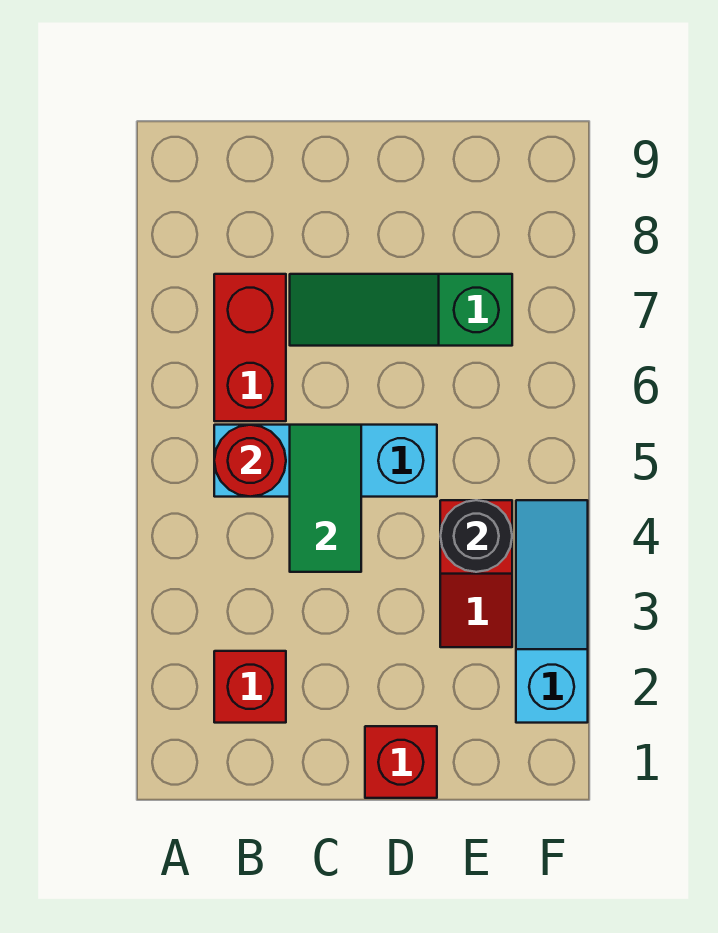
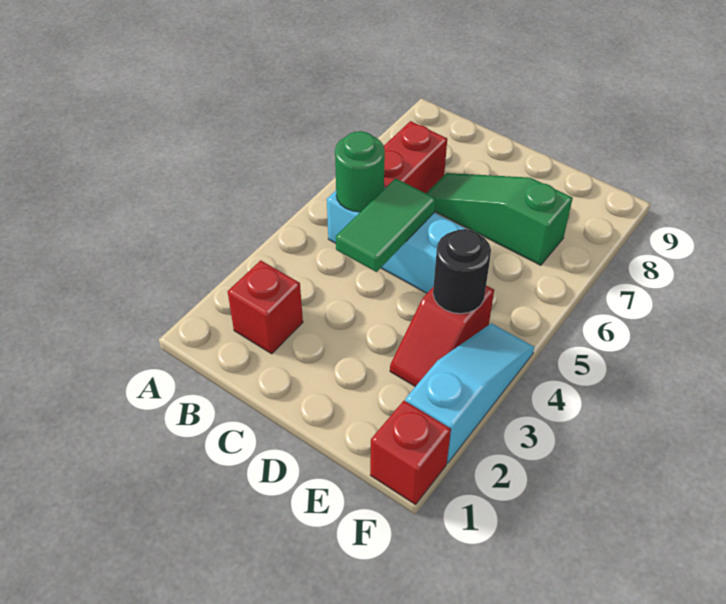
red 1x1 round brick [214,425,286,497] -> green 1x1 round brick [335,131,385,212]
red 1x1 brick [365,726,437,798] -> red 1x1 brick moved to [370,401,451,505]

